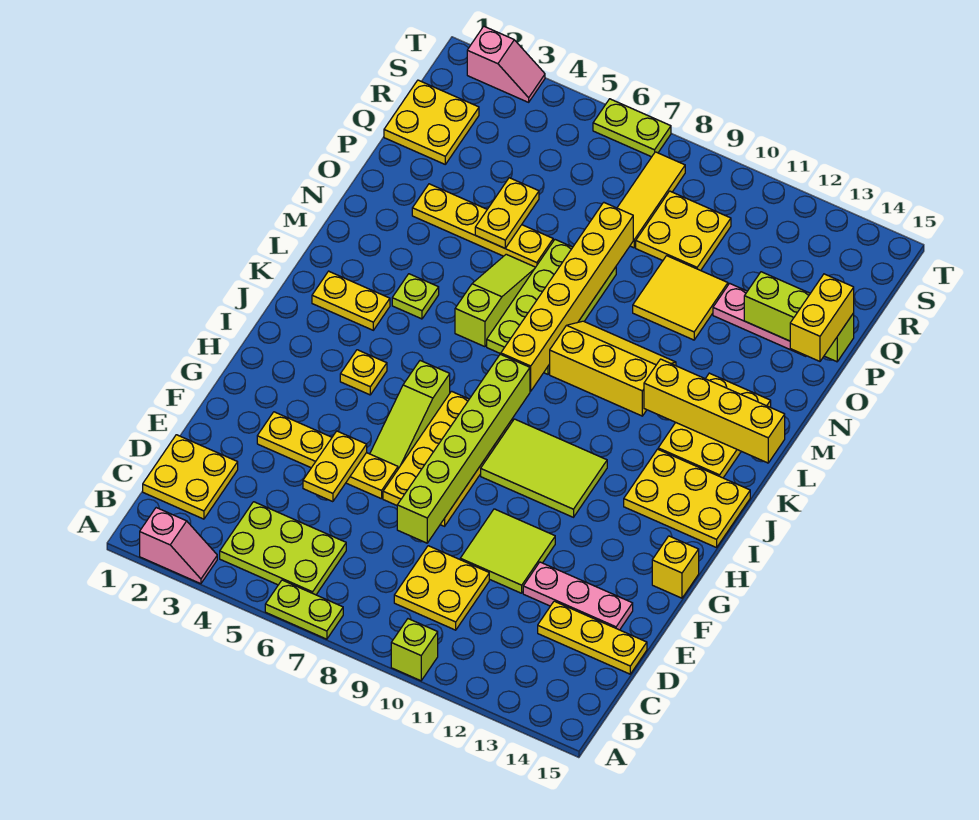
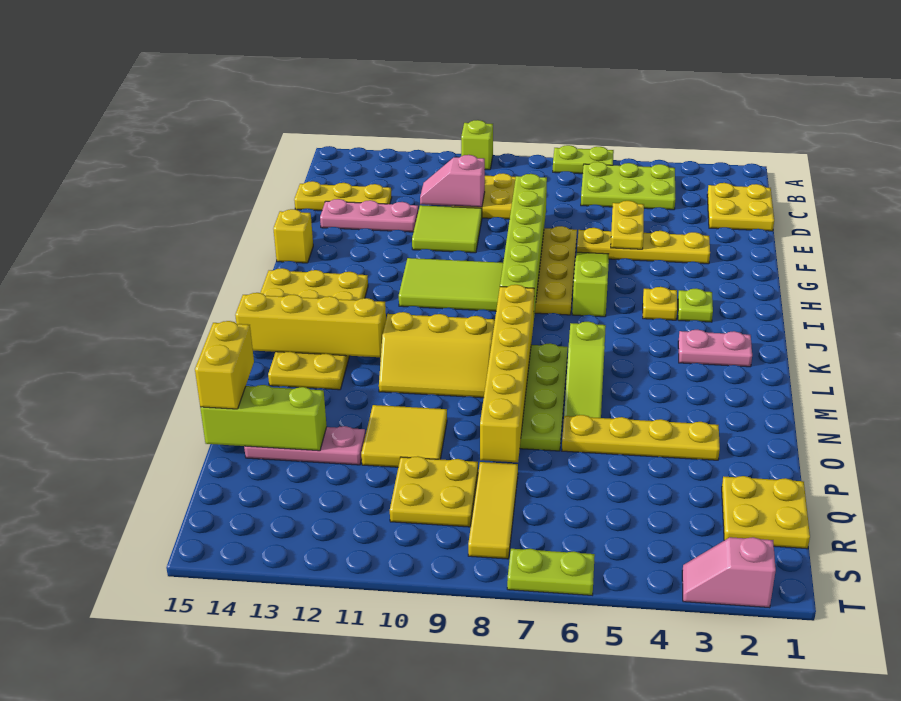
pink 1x2 slope [140,508,217,584] -> pink 1x2 slope moved to [420,155,485,207]
yellow 1x2 plate [312,271,390,330] -> pink 1x2 plate [678,330,752,367]
lime 1x1 plate [392,274,439,319] -> lime 1x1 plate moved to [678,289,713,322]
yellow 1x2 plate [475,178,539,248] -> none

